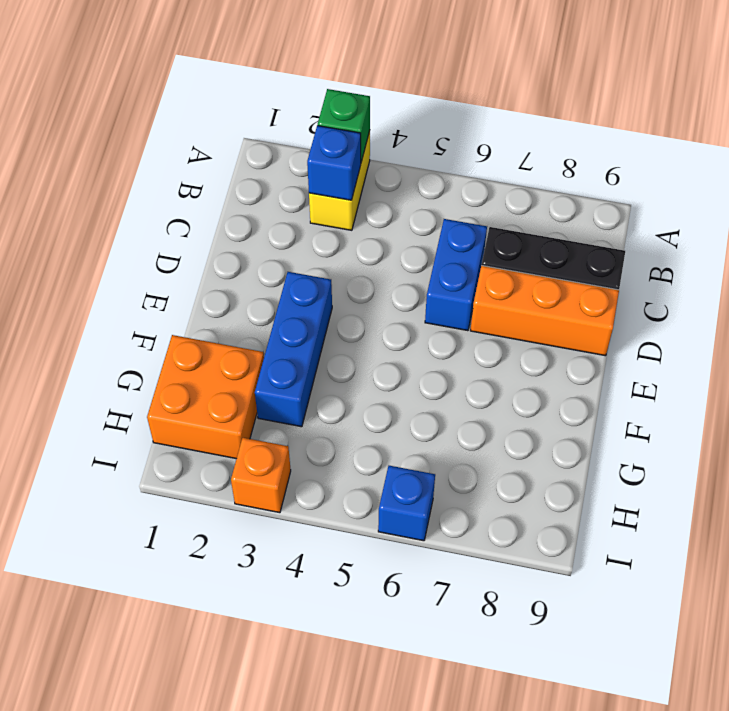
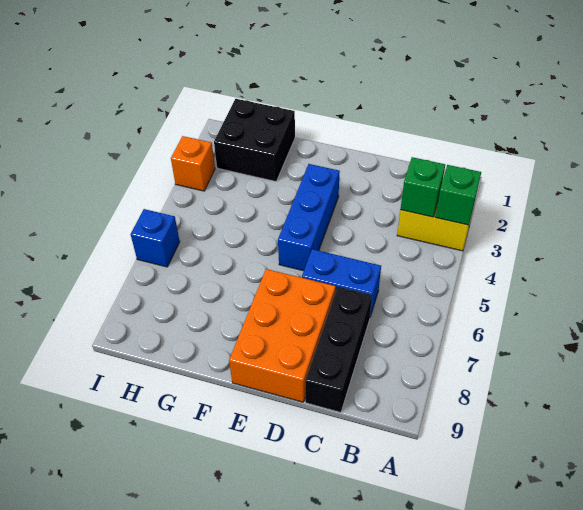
blue 1x1 brick [307,126,361,200] -> green 1x1 brick [400,157,445,217]
orange 1x3 brick [470,266,619,356] -> orange 2x3 brick [229,269,336,402]
blue 1x3 brick [255,272,332,427] -> blue 1x3 brick turned to [278,164,340,271]
orange 2x2 brick [147,335,264,459] -> black 2x2 brick [214,99,295,181]

